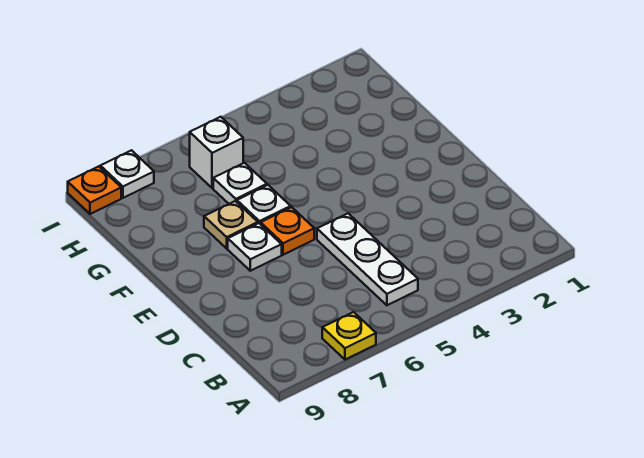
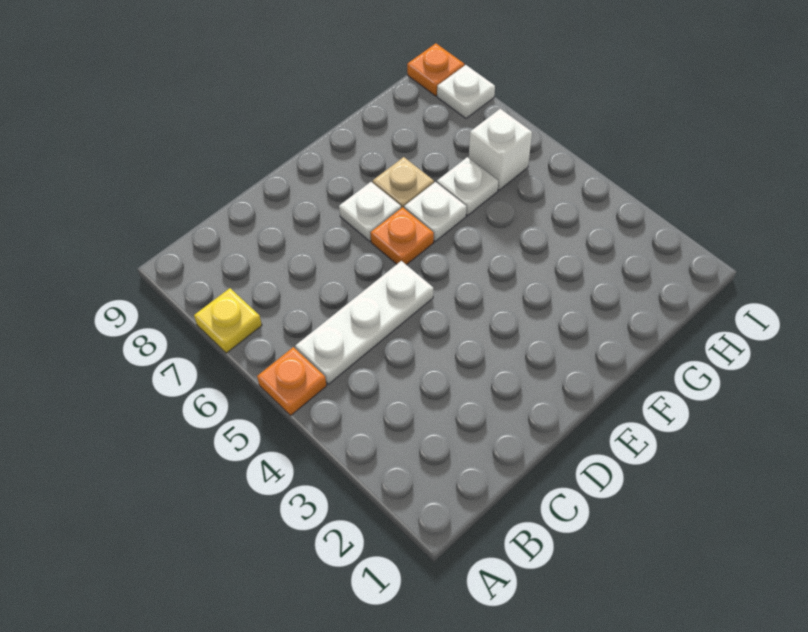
none -> orange 1x1 plate [257,347,327,415]

